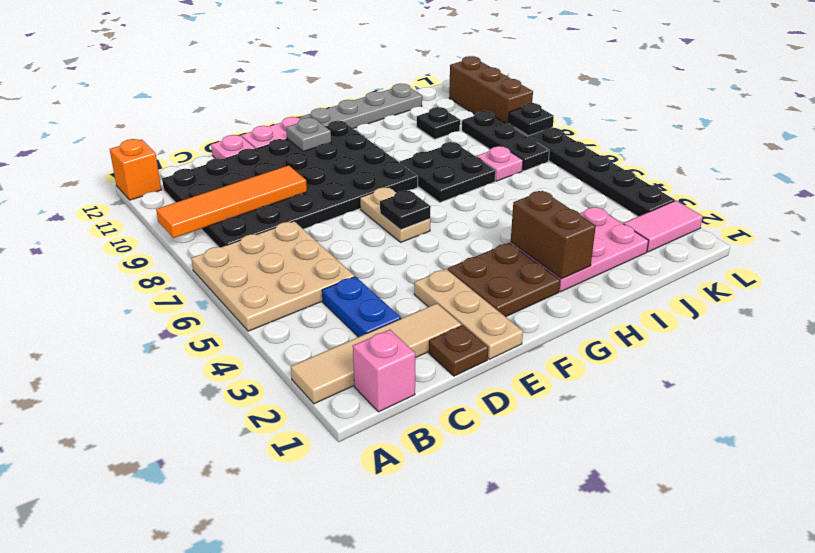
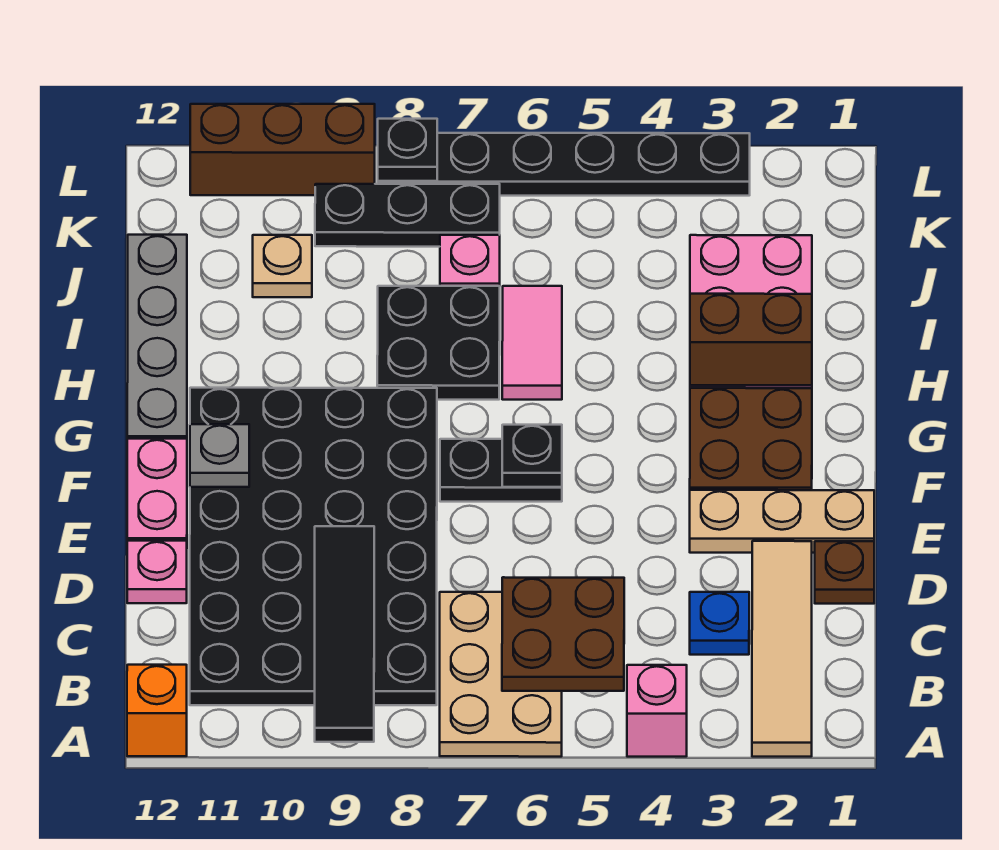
tan 3x3 plate [191,221,355,331] -> tan 2x3 plate [440,592,562,757]
orange 1x4 tile [156,165,307,238] -> black 1x4 tile [315,526,374,742]
pink 1x1 brick [353,330,415,412] -> pink 1x1 brick moved to [627,665,687,757]
none -> brown 2x2 plate [502,577,624,691]
blue 1x2 plate [322,277,401,337] -> blue 1x1 plate [690,592,749,655]
tan 1x2 plate [360,187,430,242] -> black 1x2 plate [440,439,562,502]
black 1x1 plate [417,107,460,139] -> tan 1x1 plate [253,235,312,297]
pink 1x2 tile [624,201,703,252] -> pink 1x2 tile moved to [502,286,562,400]

